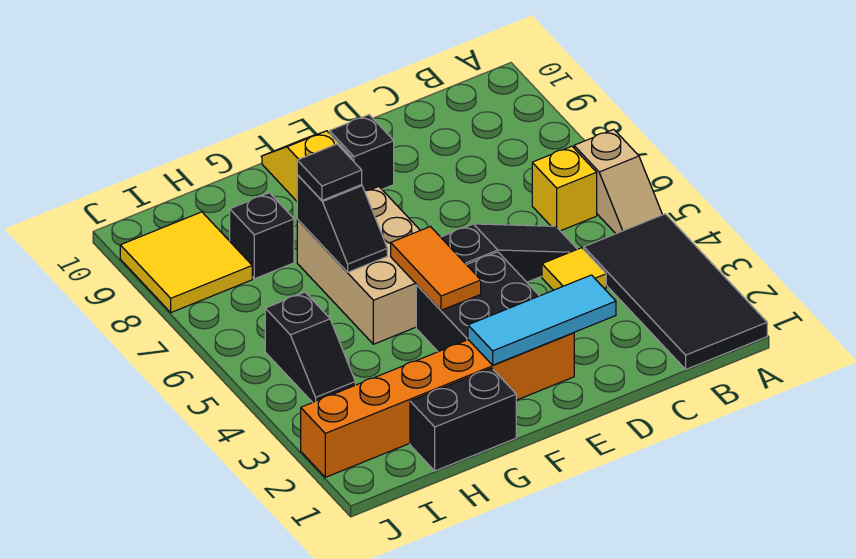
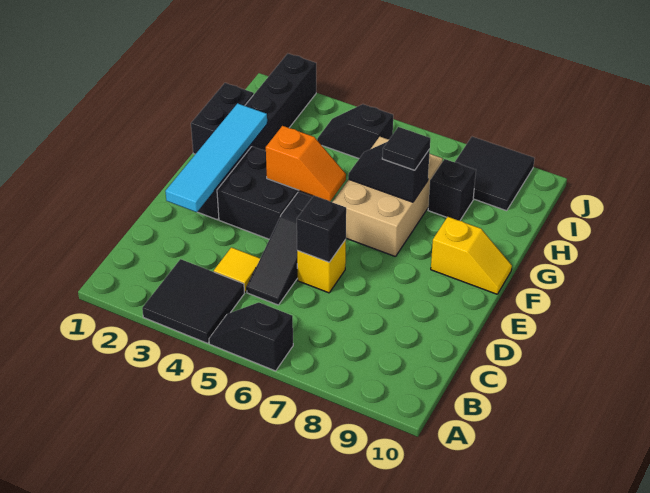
black 2x4 tile [584,214,767,369] -> black 2x2 tile [142,259,244,343]
tan 1x2 slope [574,129,662,234] -> black 1x2 slope [209,303,293,371]
yellow 1x1 brick [532,146,597,231] -> yellow 1x1 brick moved to [297,240,346,293]
cyan 1x3 tile [468,275,616,365] -> cyan 1x4 tile [165,103,267,212]
orange 1x6 brick [301,333,574,477] -> black 1x6 brick [198,54,316,220]
black 1x1 brick [329,115,394,191] -> black 1x1 brick moved to [297,196,346,262]
orange 1x2 tile [391,227,481,310] -> orange 1x2 slope [266,126,346,201]
tan 2x3 brick [297,187,420,344] -> tan 2x3 brick turned to [333,137,443,257]
yellow 2x2 tile [120,212,252,312] -> black 2x2 tile [455,137,534,211]

